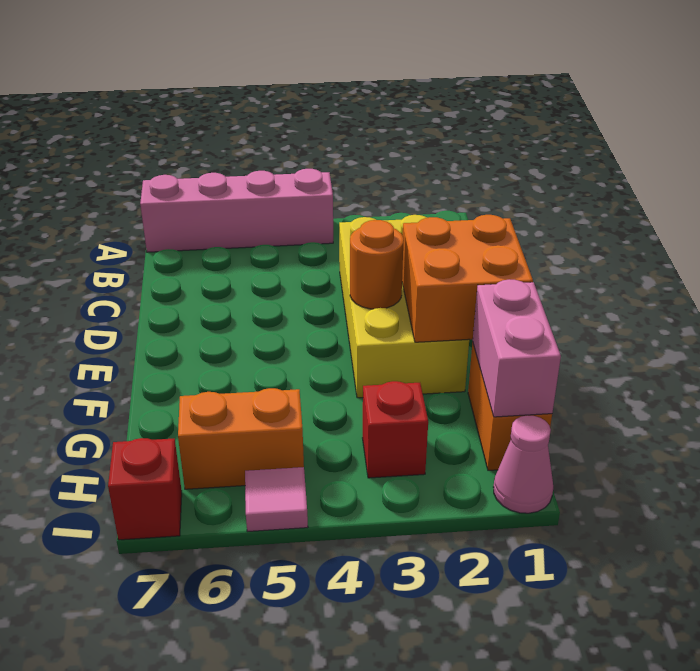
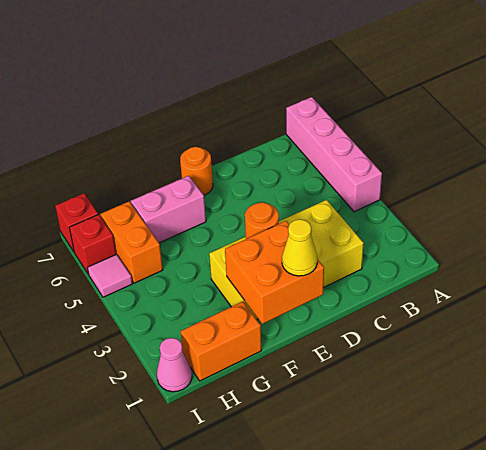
none -> yellow 1x1 cone [282,219,317,276]
none -> orange 1x1 round brick [180,147,213,195]
pink 1x2 brick [473,279,561,417] -> pink 1x2 brick moved to [131,176,206,243]
red 1x1 brick [363,381,428,478] -> red 1x1 brick moved to [69,215,116,275]

